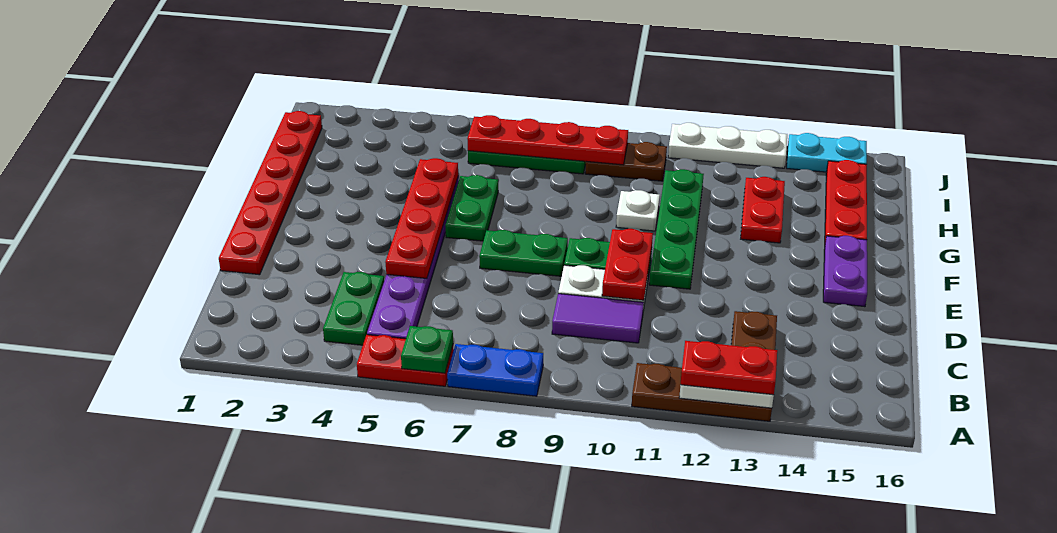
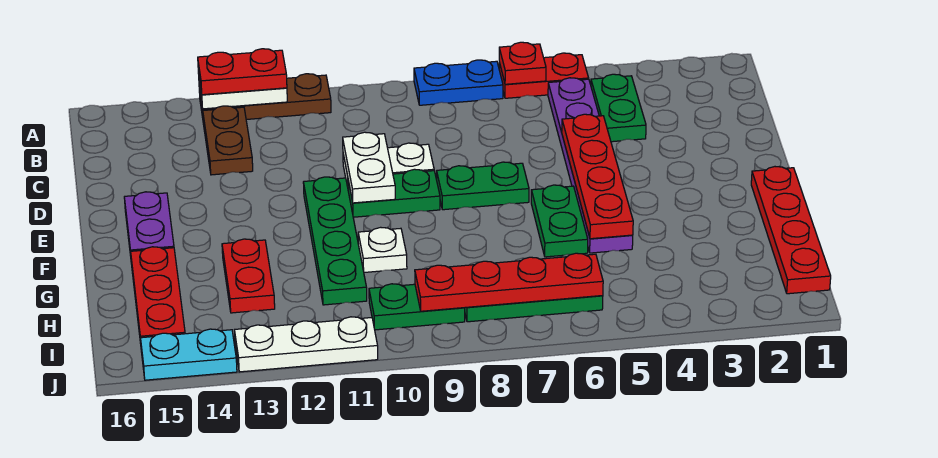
green 1x1 plate [401,326,453,373] -> red 1x1 plate [499,42,546,84]
purple 1x2 tile [552,294,644,343] -> none
red 1x6 plate [219,111,322,275] -> red 1x4 plate [751,167,831,294]
red 1x2 plate [602,229,653,300] -> white 1x2 plate [343,132,395,203]
brown 1x2 plate [585,142,667,181] -> green 1x2 plate [369,284,465,330]

